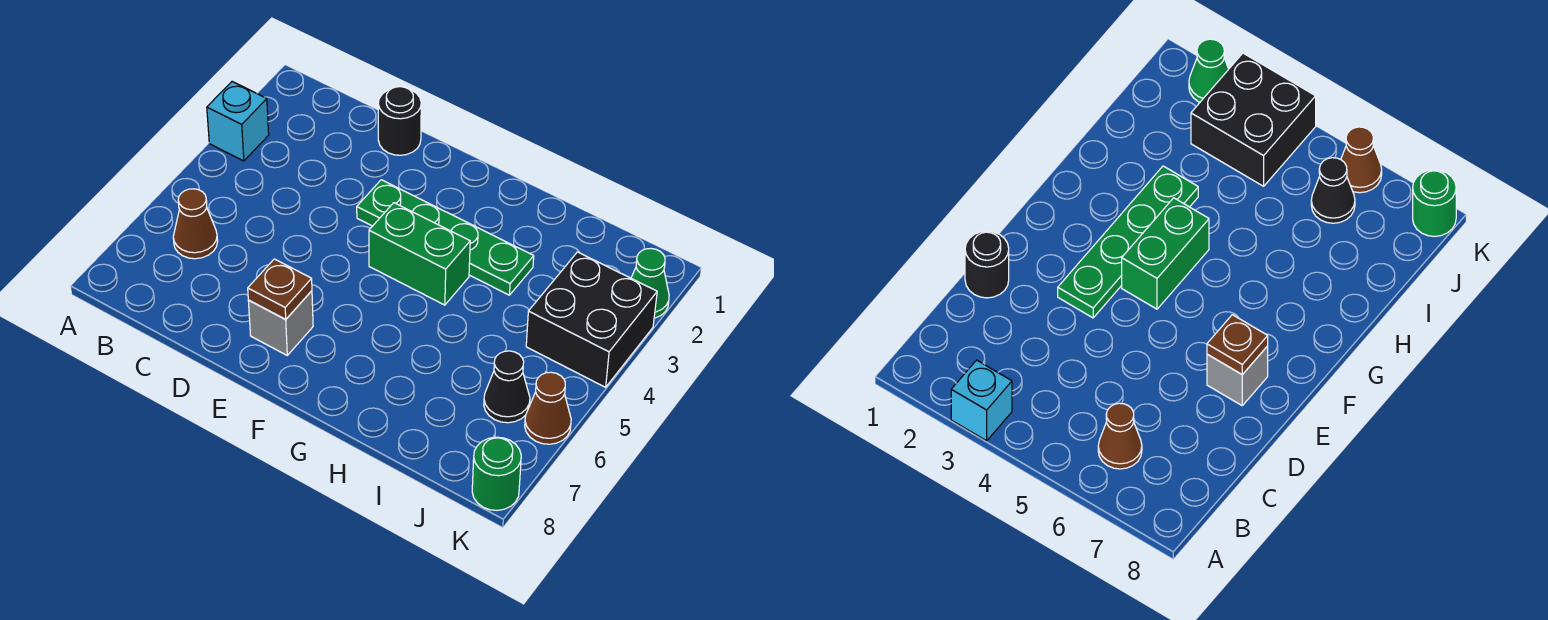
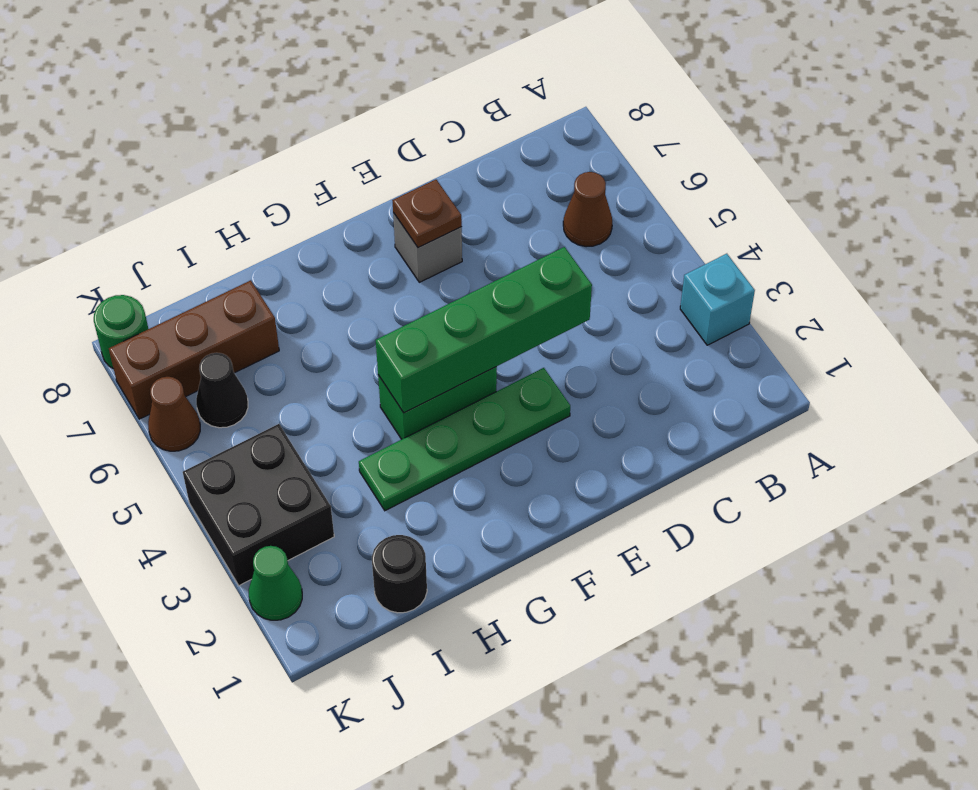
black 1x1 round brick [378,87,421,155] -> black 1x1 round brick moved to [372,535,427,613]
none -> green 1x4 brick [376,247,592,413]
none -> brown 1x3 brick [109,280,279,419]

